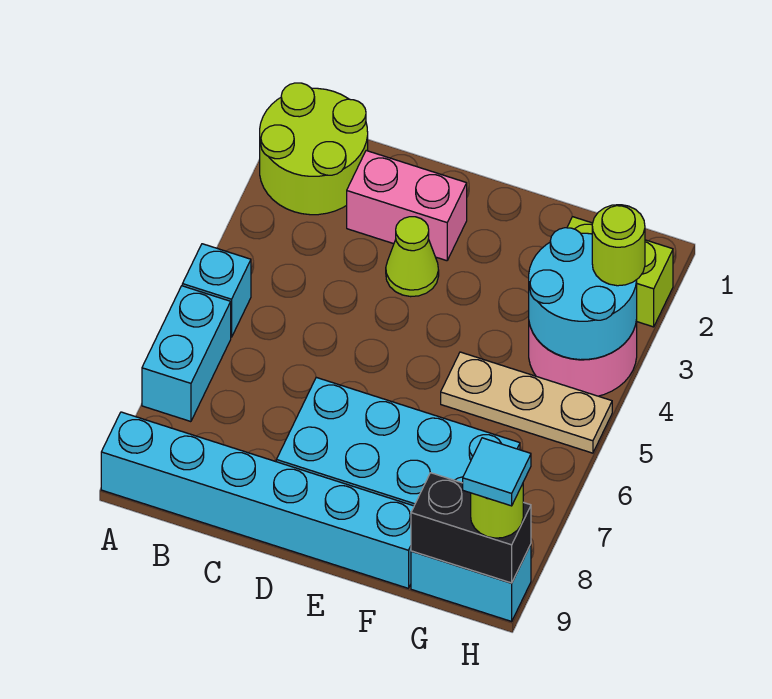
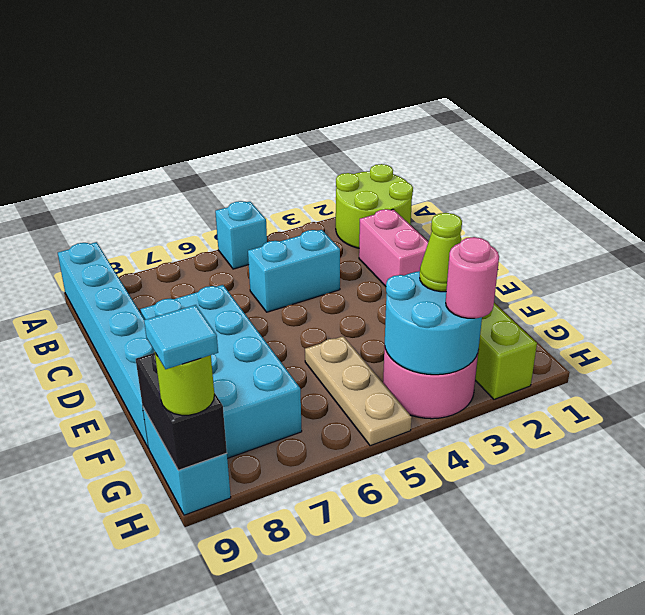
cyan 1x2 brick [142,286,231,422] -> cyan 1x2 brick moved to [248,230,340,312]
lime 1x1 cone [386,217,439,297] -> lime 1x1 cone moved to [420,213,462,292]
lime 1x1 round brick [592,205,645,286] -> pink 1x1 round brick [446,237,499,318]

